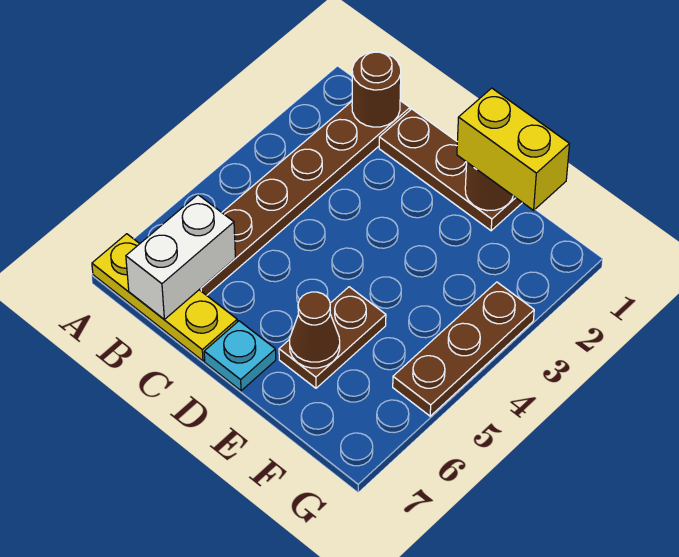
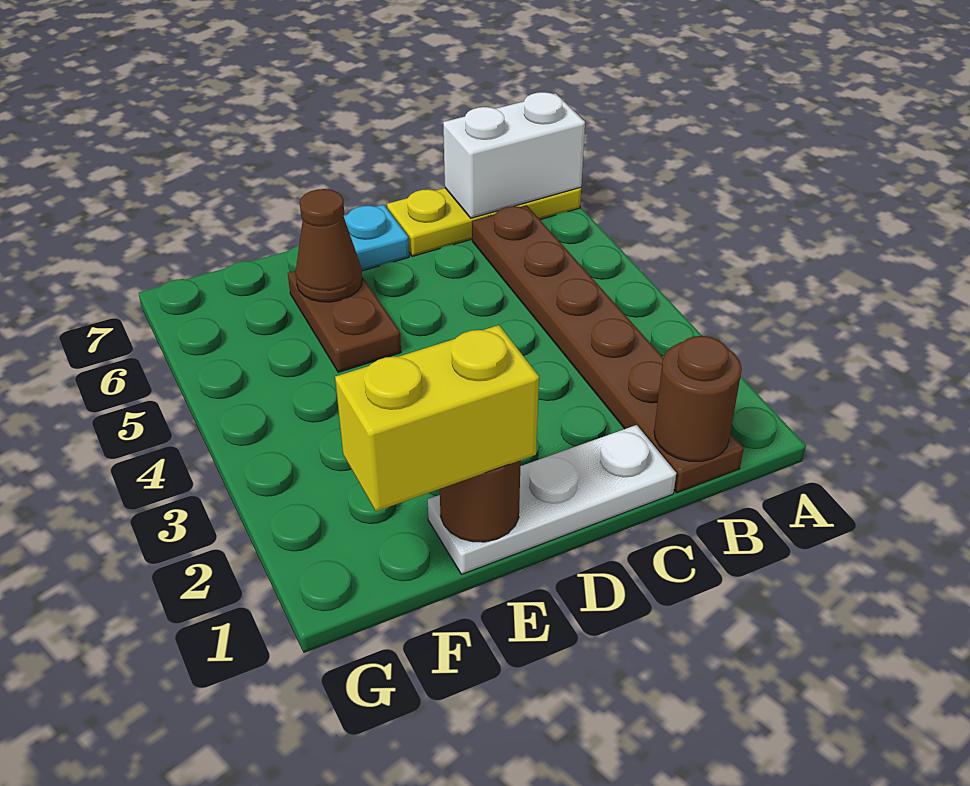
white 1x2 brick [126,195,235,319] -> white 1x2 brick turned to [443,92,585,218]
brown 1x3 plate [379,109,522,231] -> white 1x3 plate [428,425,676,575]
brown 1x3 plate [393,282,534,416] -> none

